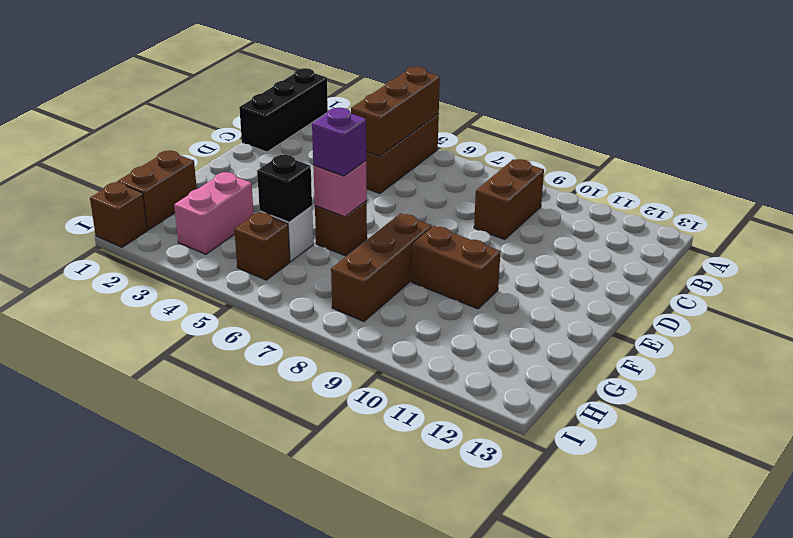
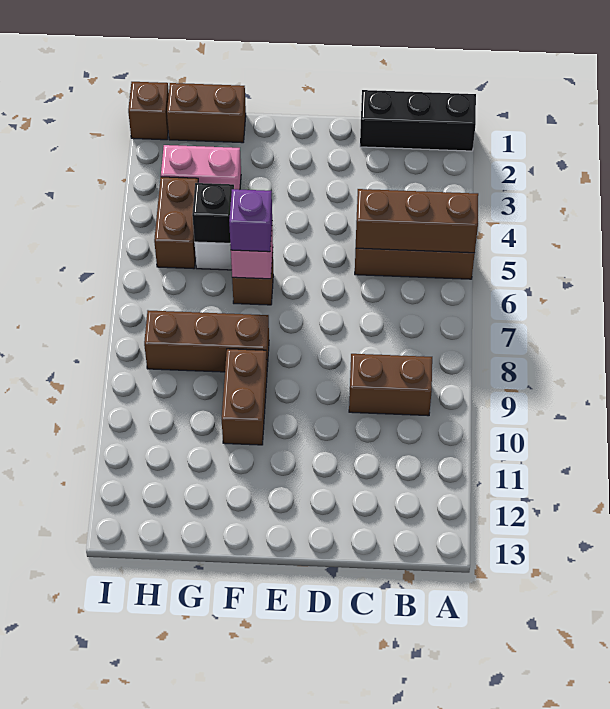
brown 1x1 brick [234,212,290,280] -> brown 1x2 brick [154,177,198,269]

